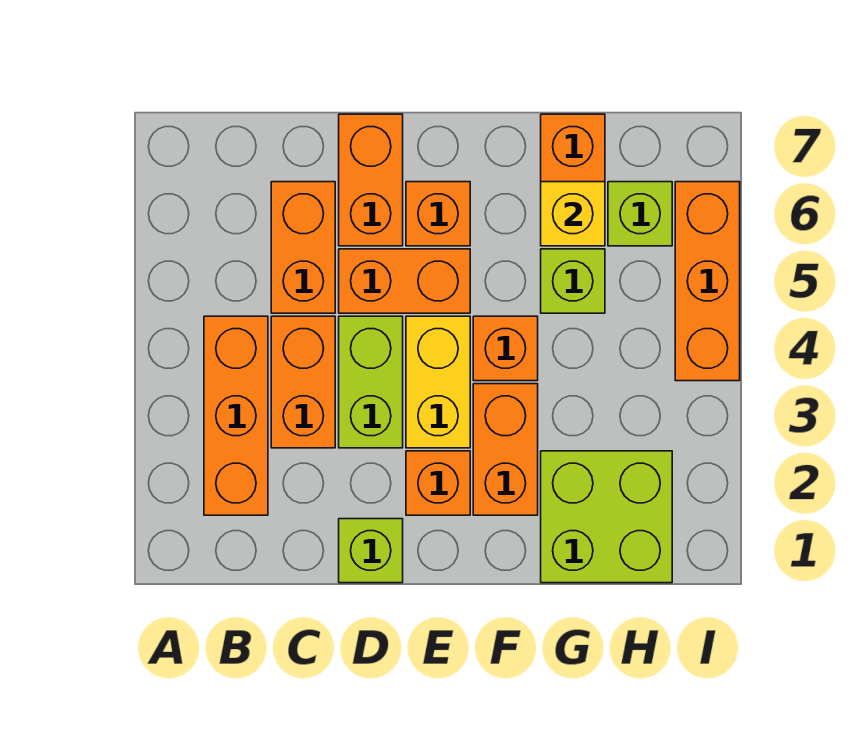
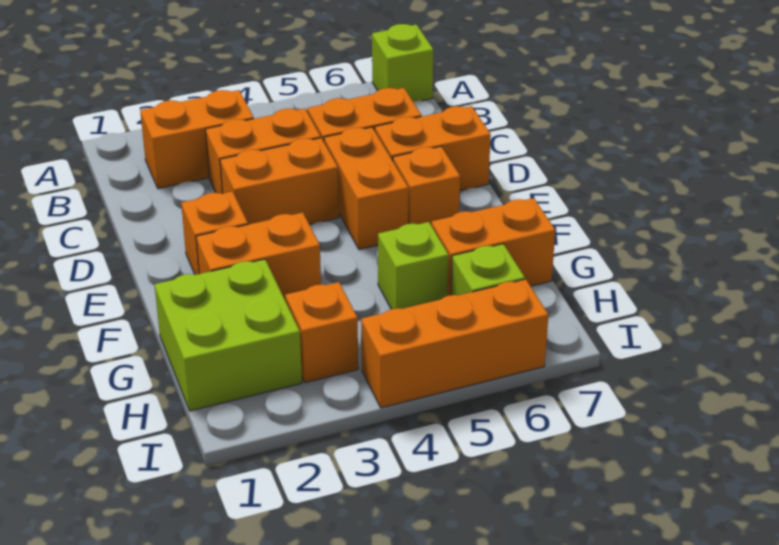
orange 1x3 brick [204,316,268,515] -> orange 1x2 brick [140,90,254,189]
lime 1x1 brick [339,519,403,583] -> lime 1x1 brick moved to [372,24,433,101]
lime 1x2 brick [339,316,403,448] -> orange 1x2 brick [220,138,339,225]
yellow 1x2 brick [406,316,470,448] -> none
orange 1x1 brick [473,316,538,381] -> orange 1x1 brick moved to [285,282,358,383]
yellow 1x1 brick [541,182,605,246] -> none

